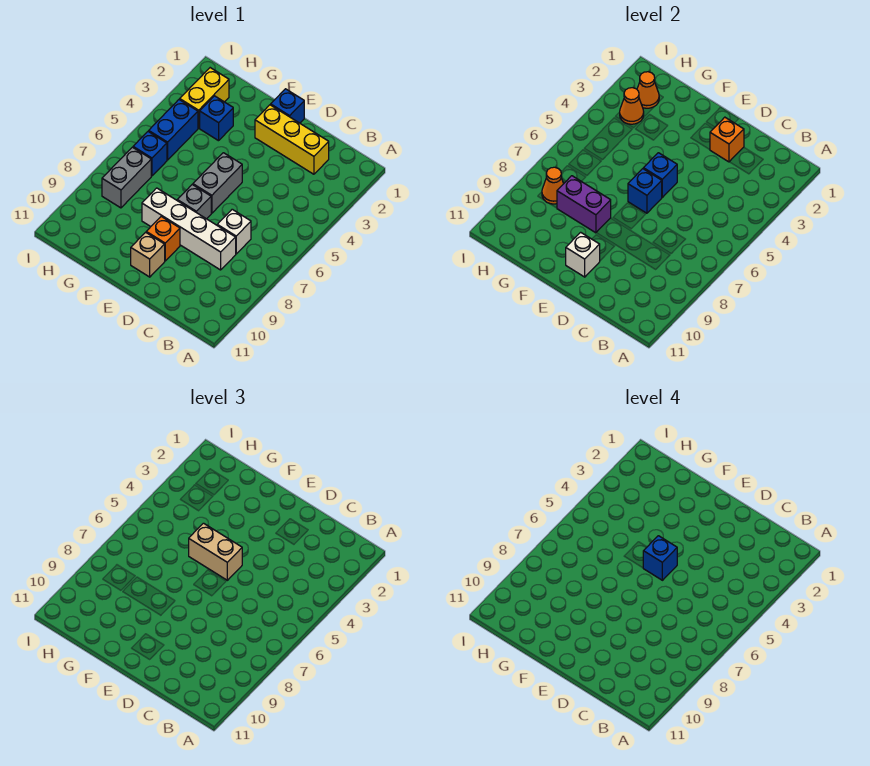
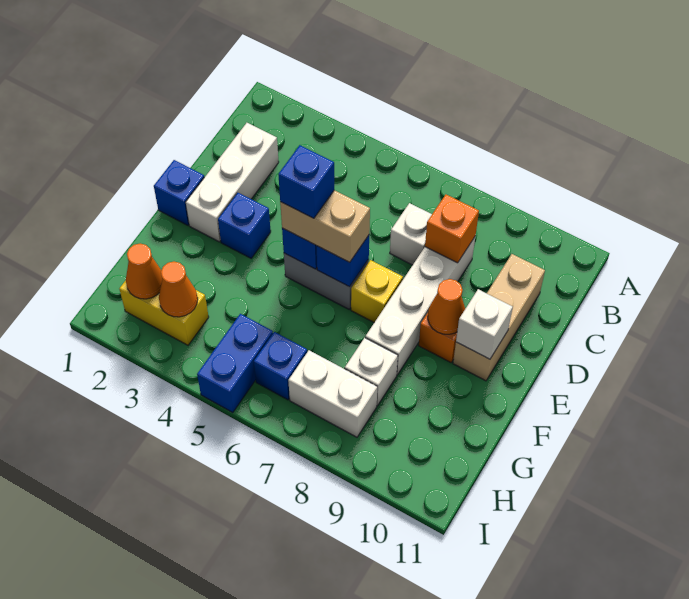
yellow 1x3 brick [255,105,329,174] -> white 1x3 brick [186,123,279,242]
orange 1x1 brick [710,117,744,162] -> orange 1x1 brick moved to [425,195,479,263]
tan 1x2 brick [189,523,242,580] -> tan 1x2 brick turned to [280,190,370,262]
grey 1x1 brick [177,185,211,219] -> yellow 1x1 brick [351,260,403,322]
tan 1x1 brick [131,232,165,277] -> tan 1x3 brick [453,254,545,381]
purple 1x2 brick [557,176,611,233] -> none
blue 1x1 brick [200,96,233,141] -> blue 1x1 brick moved to [218,193,271,258]
none -> white 1x1 brick [345,338,398,406]
blue 1x2 brick [149,100,198,160] -> blue 1x2 brick turned to [197,314,273,413]
grey 1x2 brick [102,147,151,208] -> white 1x2 brick [288,350,377,437]
orange 1x1 cone [542,167,564,204] -> orange 1x1 cone moved to [428,279,465,334]

